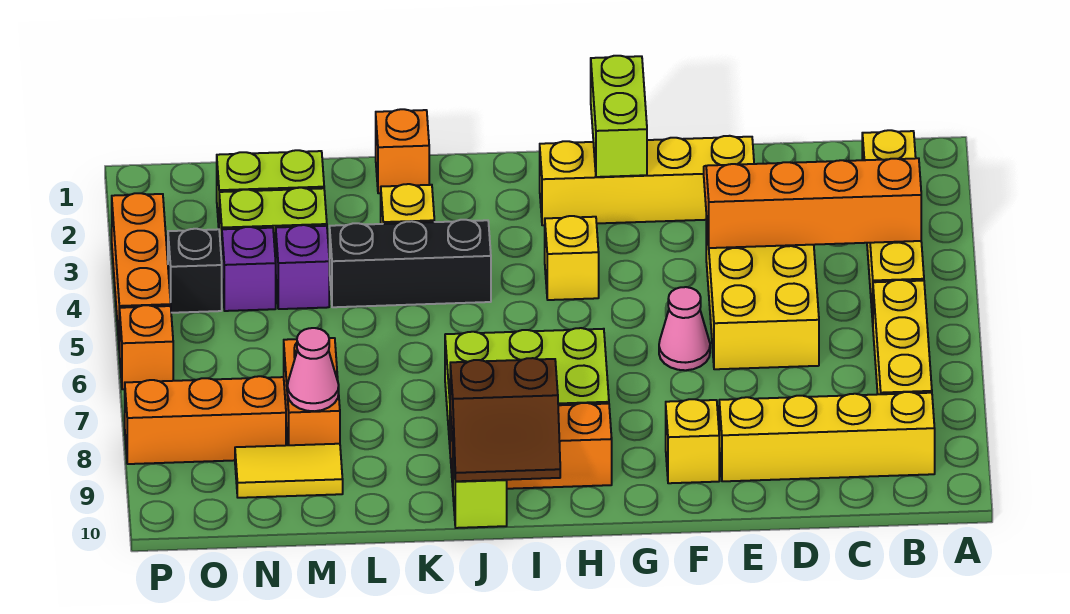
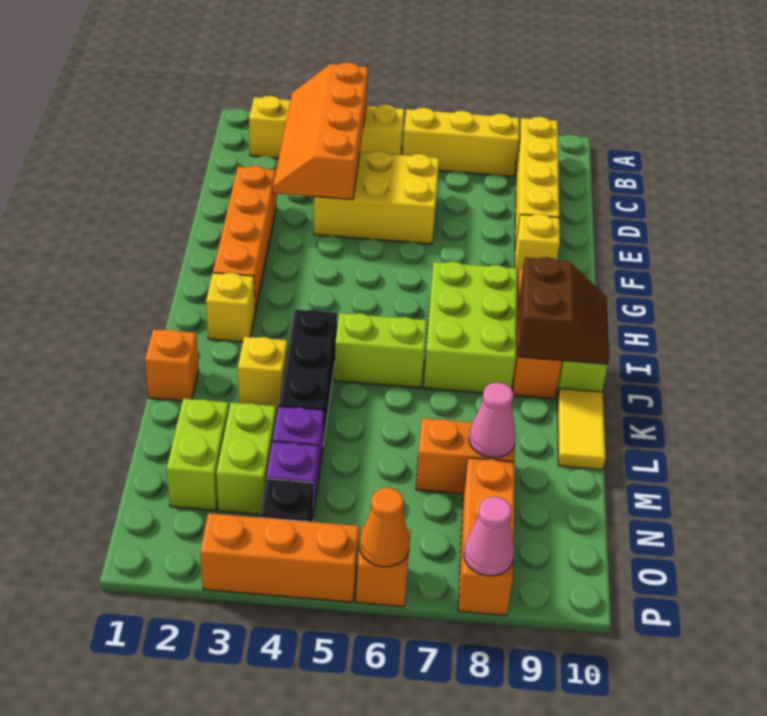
yellow 1x4 brick [540,136,754,225] -> orange 1x4 brick [213,166,276,312]
pink 1x1 cone [659,287,710,370] -> pink 1x1 cone moved to [464,497,514,576]
lime 1x2 brick [591,56,647,177] -> lime 1x2 brick moved to [334,313,427,388]
yellow 1x1 brick [545,216,599,300] -> yellow 1x1 brick moved to [206,273,255,342]
yellow 1x2 tile [235,444,343,498] -> yellow 1x2 tile moved to [557,388,606,470]
none -> orange 1x1 cone [360,488,410,567]

